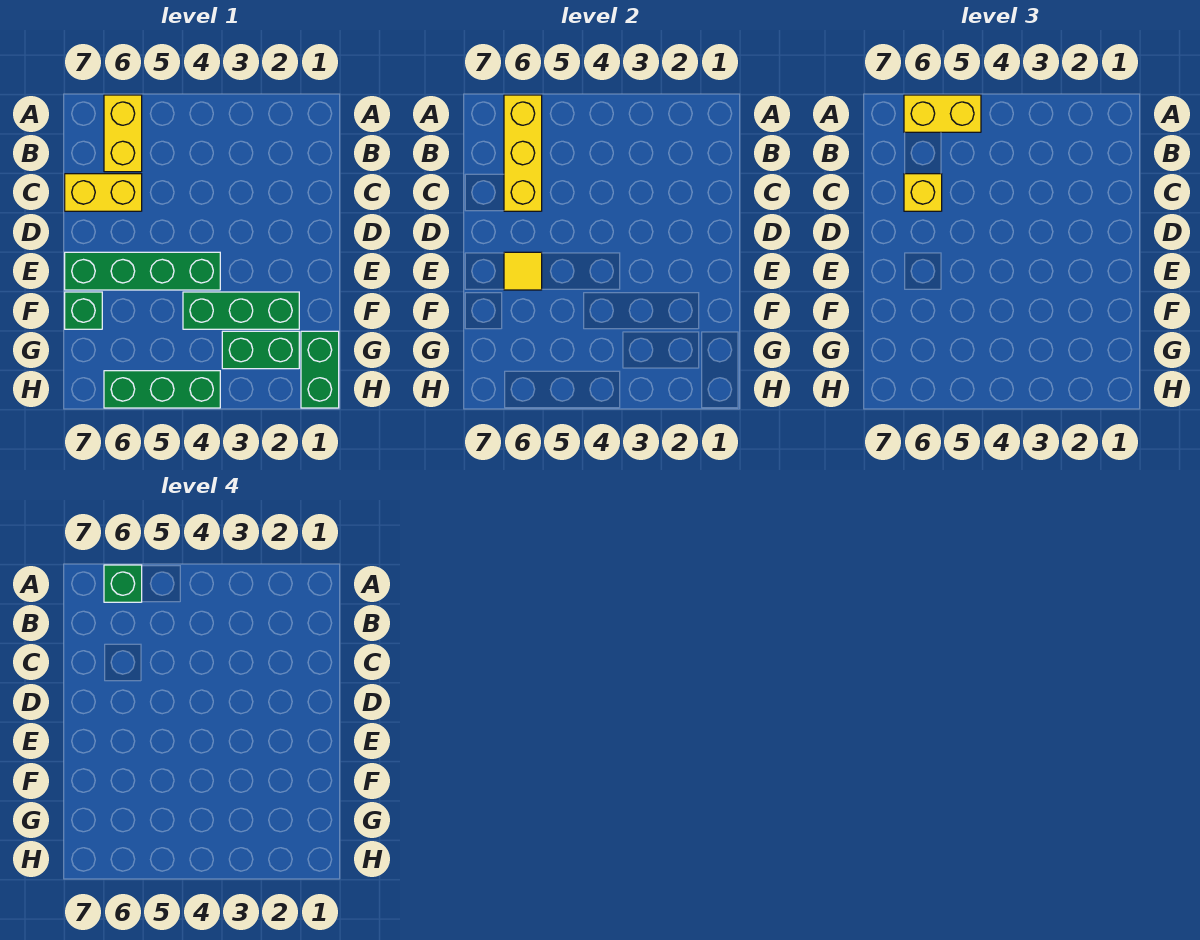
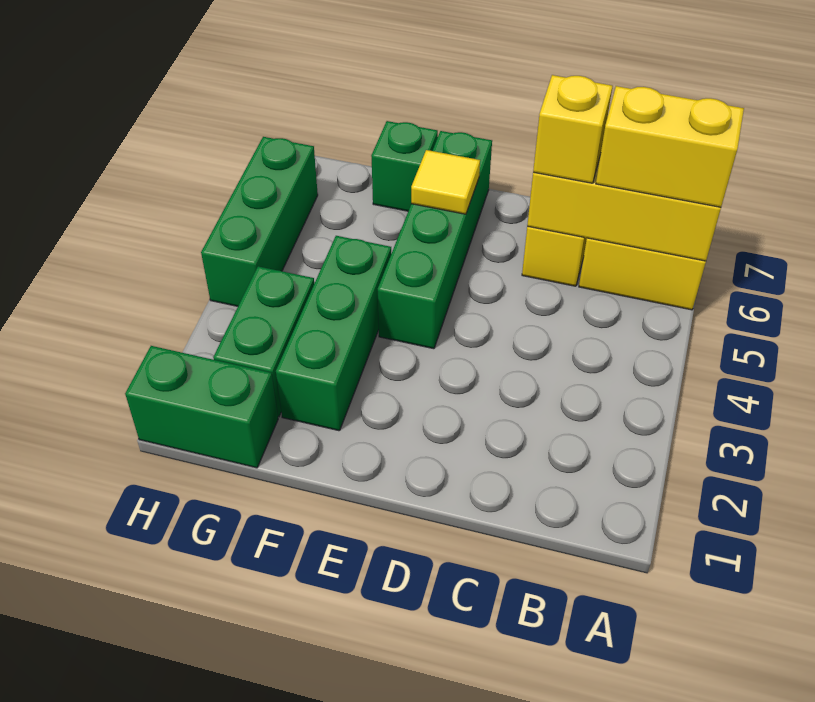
yellow 1x2 brick [904,95,981,132] -> yellow 1x2 brick turned to [596,86,744,207]
green 1x1 brick [104,565,142,602] -> none

